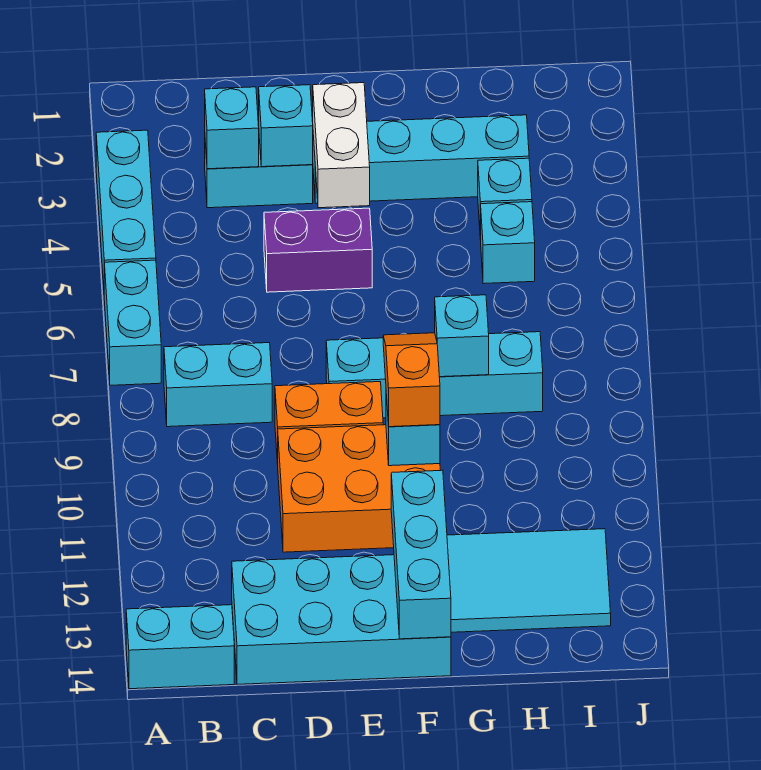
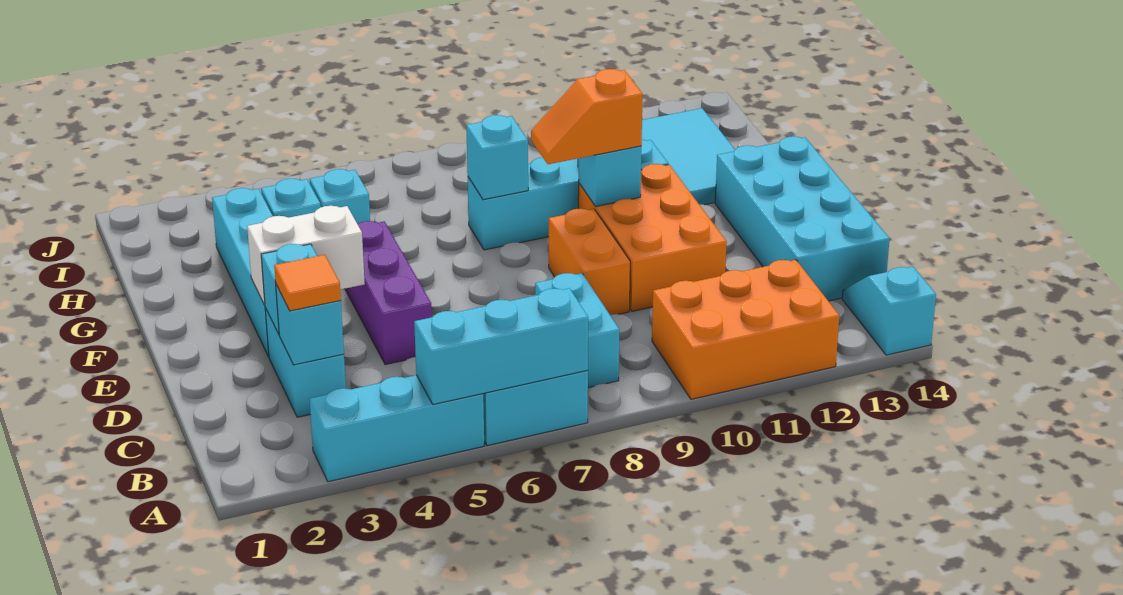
none -> orange 2x3 brick [652,260,839,399]
cyan 1x2 brick [126,605,234,689] -> cyan 1x2 slope [842,267,936,355]
none -> orange 1x1 tile [274,255,341,311]
purple 1x2 brick [264,208,372,292] -> purple 1x3 brick [345,221,432,365]
cyan 1x4 brick [326,332,543,418] -> cyan 1x4 brick turned to [468,139,668,250]
cyan 1x3 brick [391,470,451,639] -> cyan 1x3 brick moved to [414,288,588,405]

